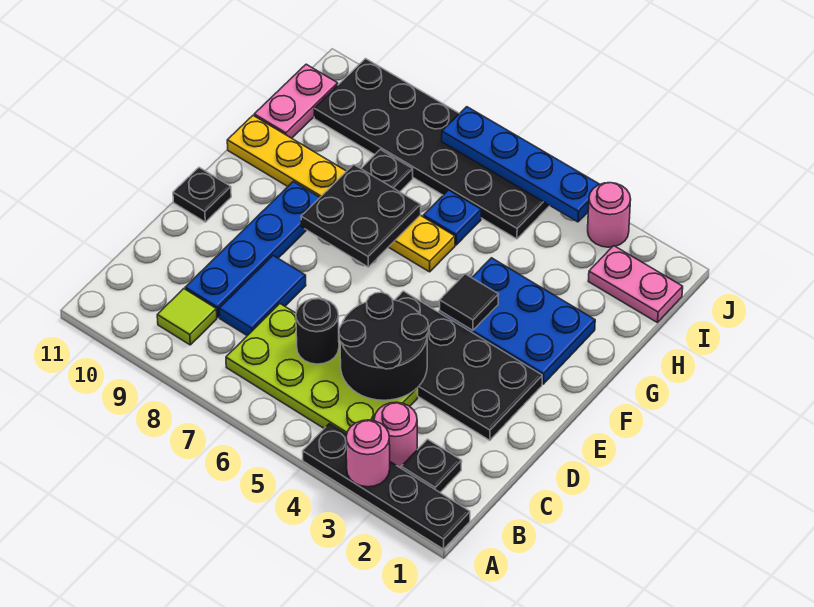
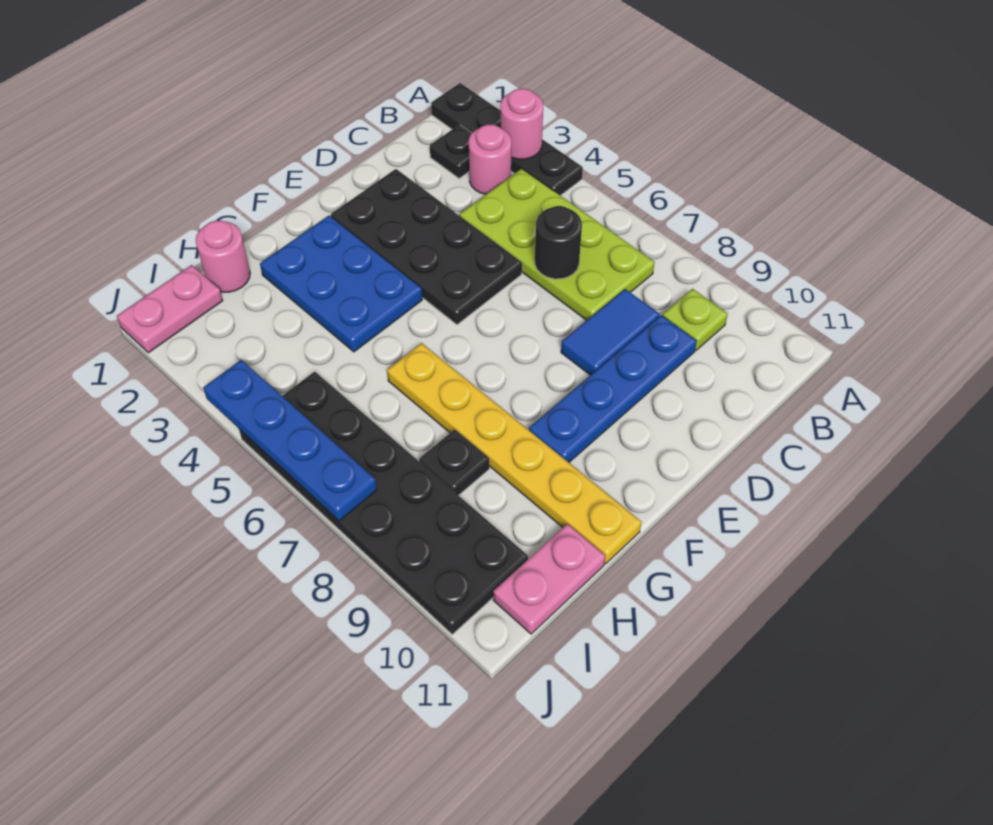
lime 1x1 tile [157,289,217,345] -> lime 1x1 plate [663,289,728,350]
black 2x2 round brick [339,292,429,400] -> none
black 1x1 plate [173,167,231,222] -> none
black 1x1 tile [440,274,499,331] -> none
black 2x2 plate [301,165,421,267] -> none
blue 1x1 plate [423,190,481,245] -> none
pink 1x2 plate [588,246,683,323] -> pink 1x2 plate turned to [117,265,223,353]
pink 1x1 round brick [588,183,631,247] -> pink 1x1 round brick moved to [196,221,250,292]

